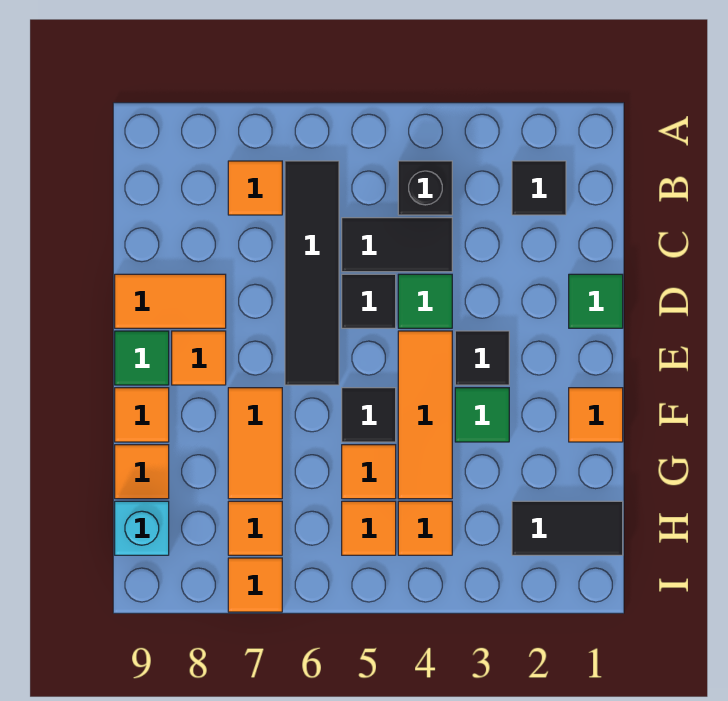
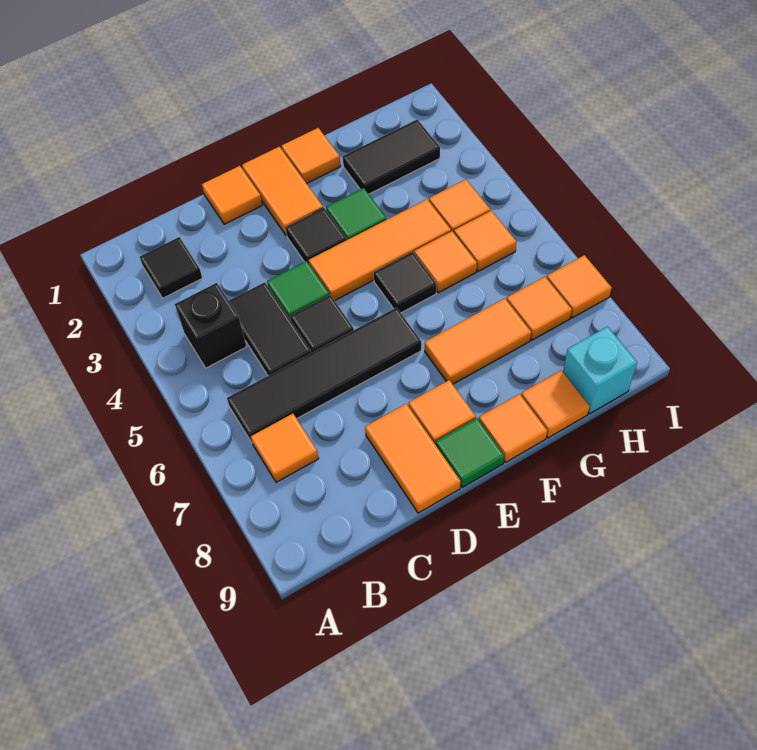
green 1x1 tile [569,274,623,328] -> orange 1x1 tile [202,166,262,224]
none -> orange 1x2 tile [242,147,323,236]
black 1x2 tile [512,501,623,555] -> black 1x2 tile turned to [343,119,440,194]

